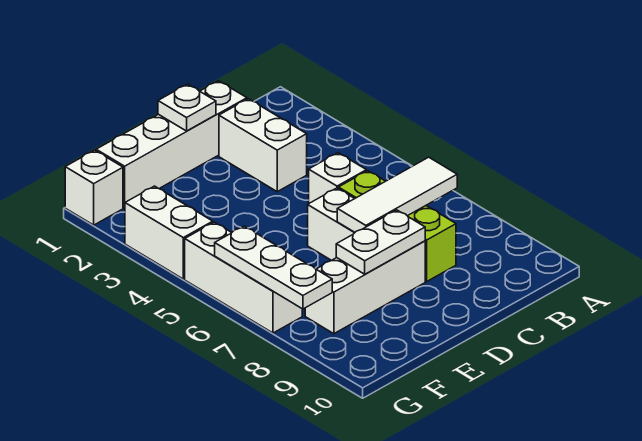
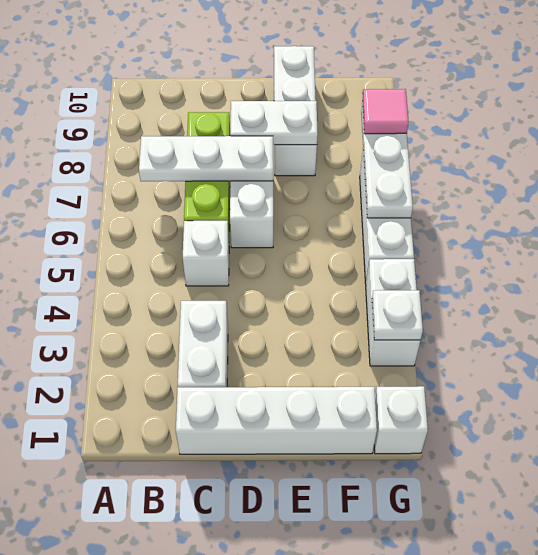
white 1x3 tile [337,157,457,232] -> white 1x3 plate [139,136,273,181]
white 1x1 plate [158,84,216,131] -> white 1x1 plate moved to [372,290,423,340]
white 1x3 brick [305,241,425,334] -> white 1x3 brick turned to [274,46,317,176]
none -> pink 1x1 tile [362,89,409,134]

